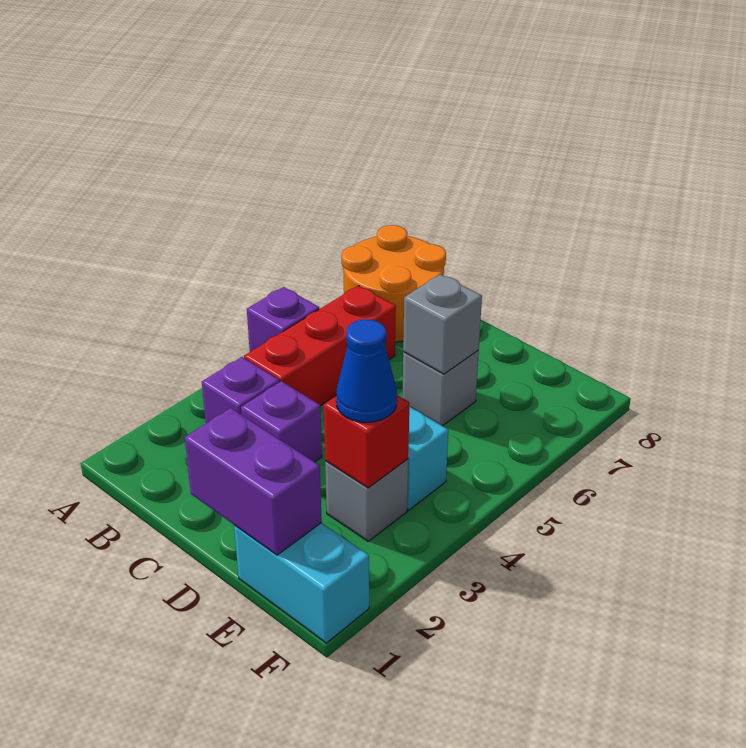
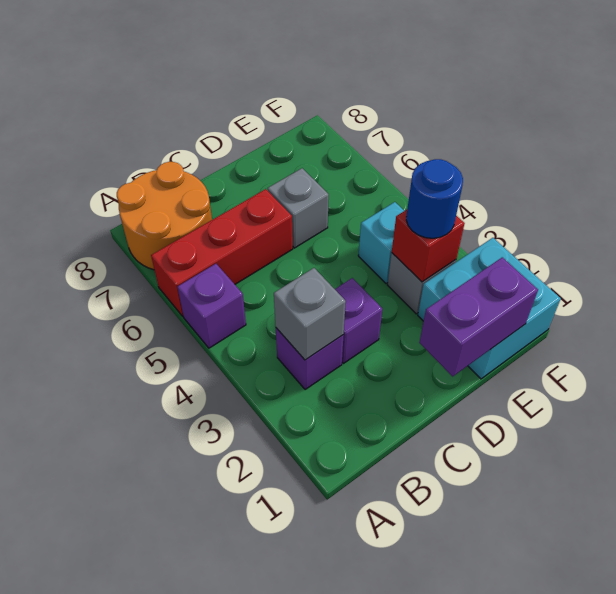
red 1x3 brick [244,285,396,406] -> red 1x3 brick turned to [151,189,293,316]
grey 1x1 brick [403,274,482,374] -> grey 1x1 brick moved to [274,268,346,360]
cyan 1x2 brick [234,523,369,643] -> cyan 2x2 brick [418,238,561,379]
blue 1x1 cone [336,319,397,422] -> blue 1x1 round brick [406,159,463,238]

